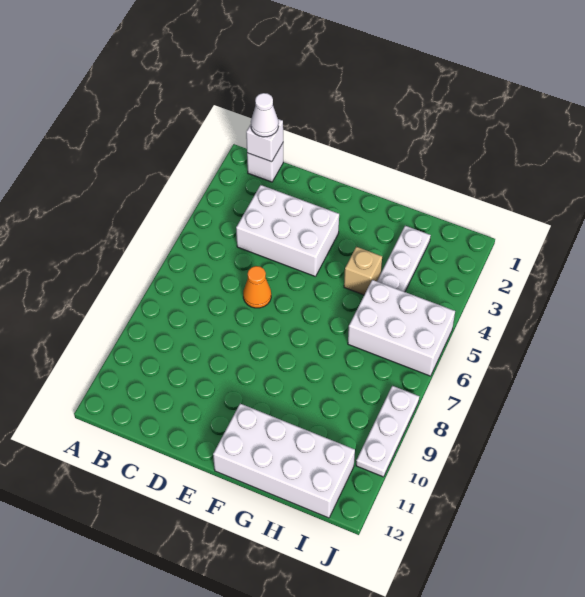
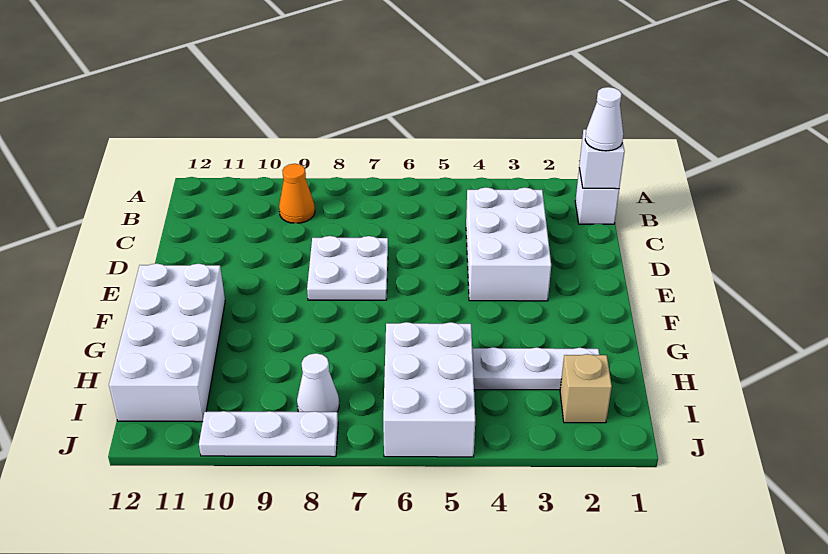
orange 1x1 cone [243,266,271,308] -> orange 1x1 cone moved to [279,164,315,223]
none -> white 2x2 plate [307,236,388,300]
tan 1x1 brick [344,247,382,295] -> tan 1x1 brick moved to [560,354,612,423]
none -> white 1x1 cone [297,353,339,412]

